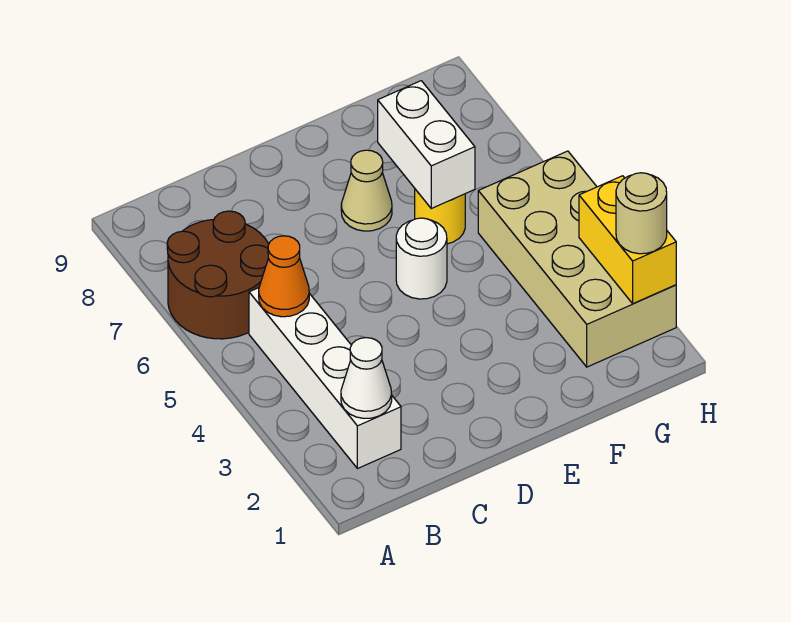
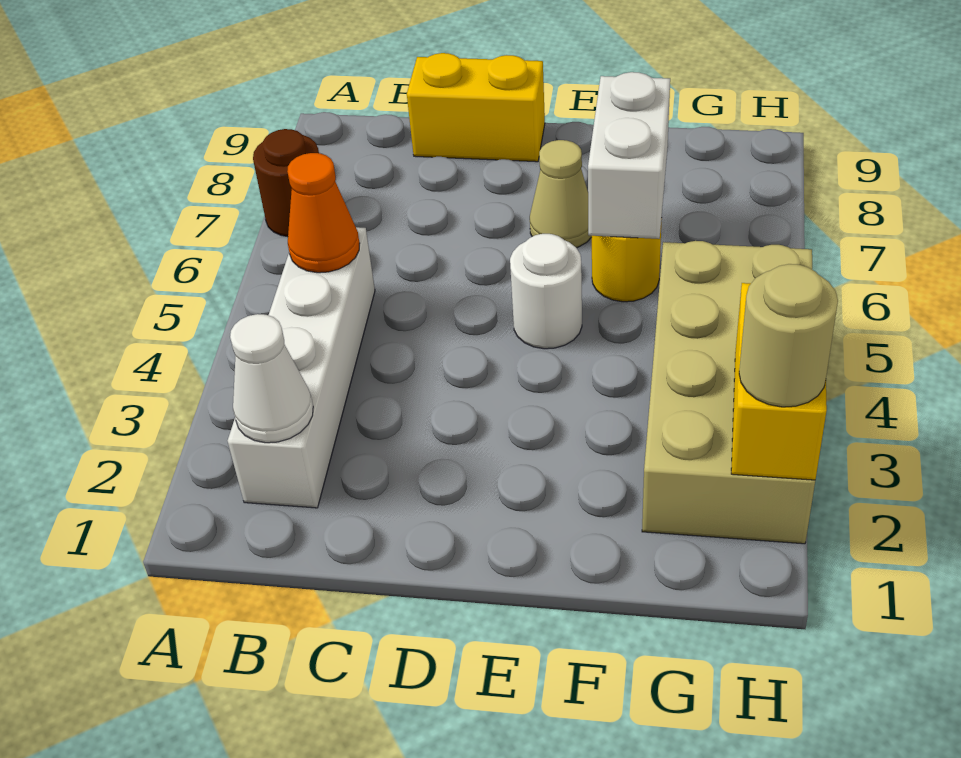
brown 2x2 round brick [167,211,269,339] -> brown 1x1 round brick [253,129,319,237]
none -> yellow 1x2 brick [407,53,545,162]

